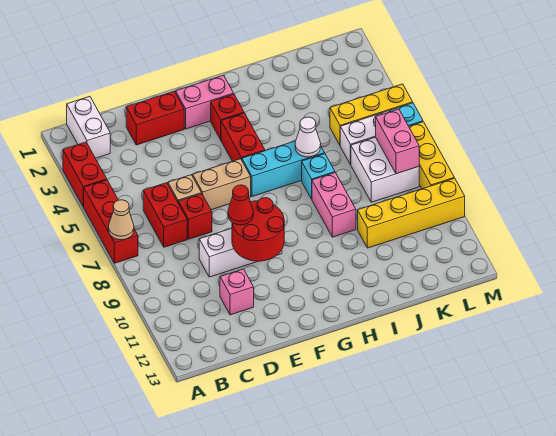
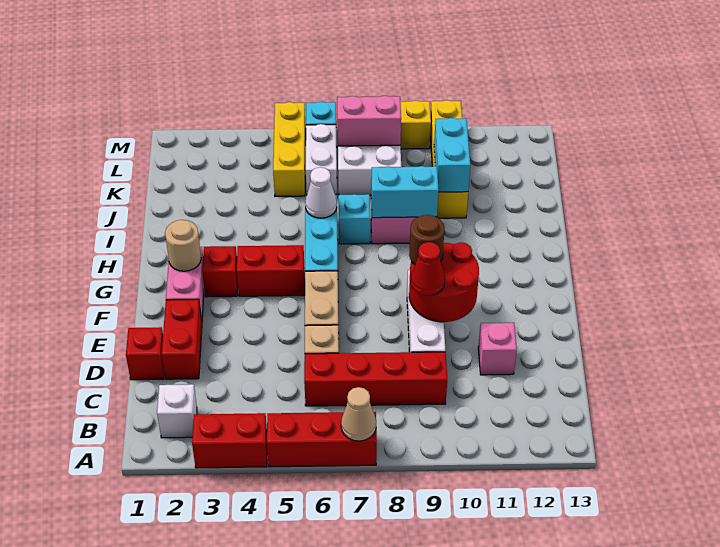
white 1x2 brick [67,96,110,158] -> white 1x1 brick [157,384,197,438]
red 1x2 brick [143,183,187,247] -> red 1x4 brick [304,352,447,406]
red 1x1 brick [178,194,212,239] -> red 1x1 brick moved to [126,327,164,380]
none -> brown 1x1 round brick [409,215,445,264]
none -> tan 1x1 round brick [165,220,201,271]
none -> cyan 1x2 brick [371,166,439,218]
none -> cyan 1x2 brick [434,118,470,192]

